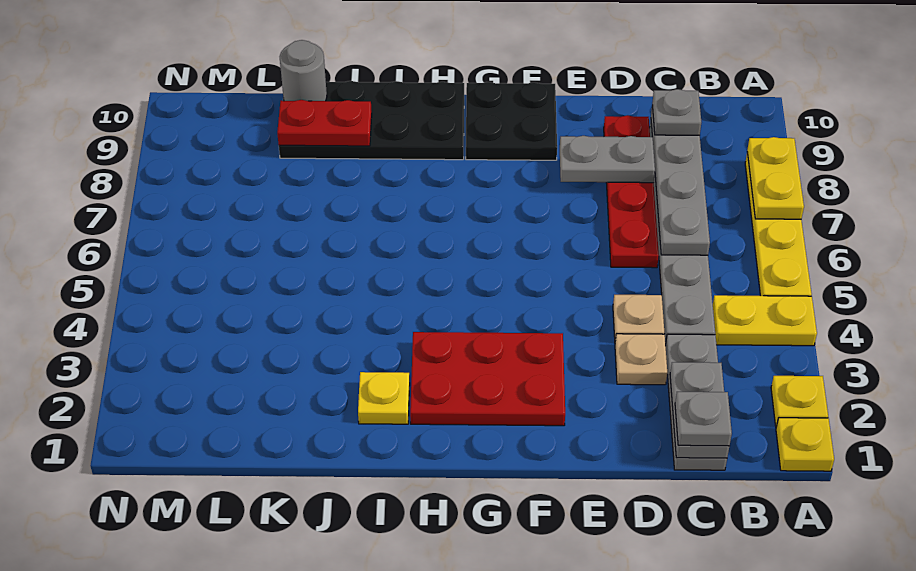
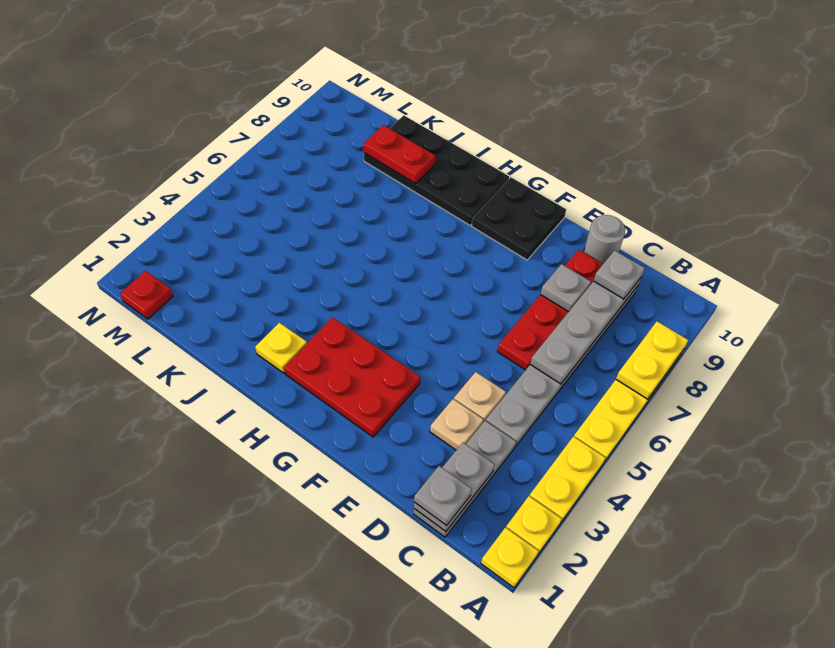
yellow 1x2 plate [713,295,817,346] -> yellow 1x2 plate turned to [530,436,605,522]
grey 1x2 plate [560,136,655,183] -> grey 1x1 plate [541,264,591,312]
grey 1x1 round brick [280,40,327,101] -> grey 1x1 round brick moved to [584,215,625,264]
none -> red 1x1 plate [120,271,173,319]

